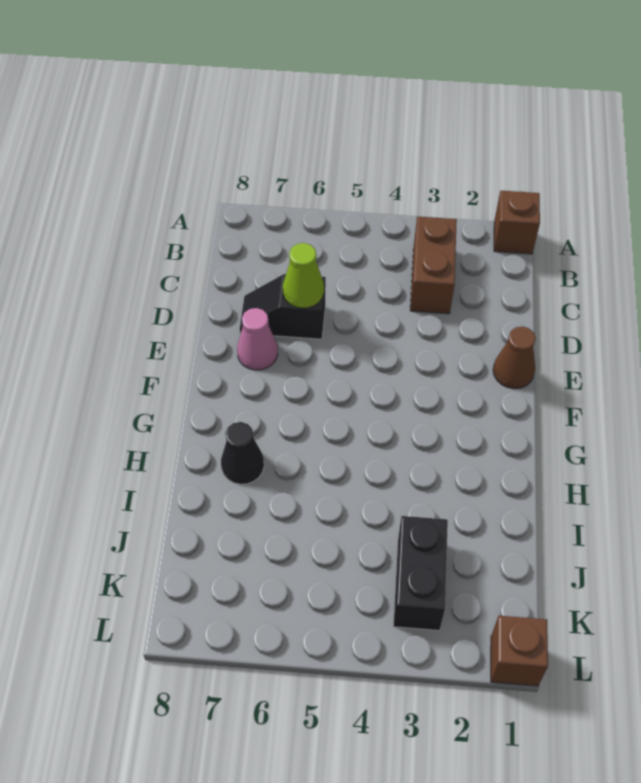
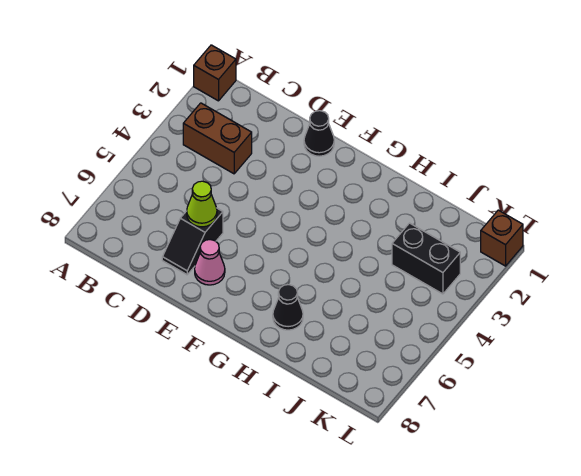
brown 1x1 cone [493,327,536,389] -> black 1x1 cone [304,111,334,156]

